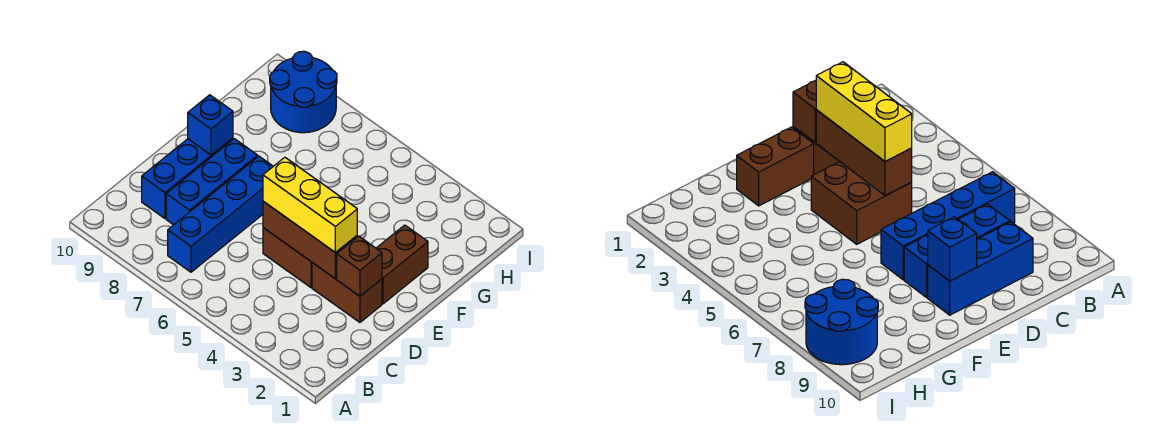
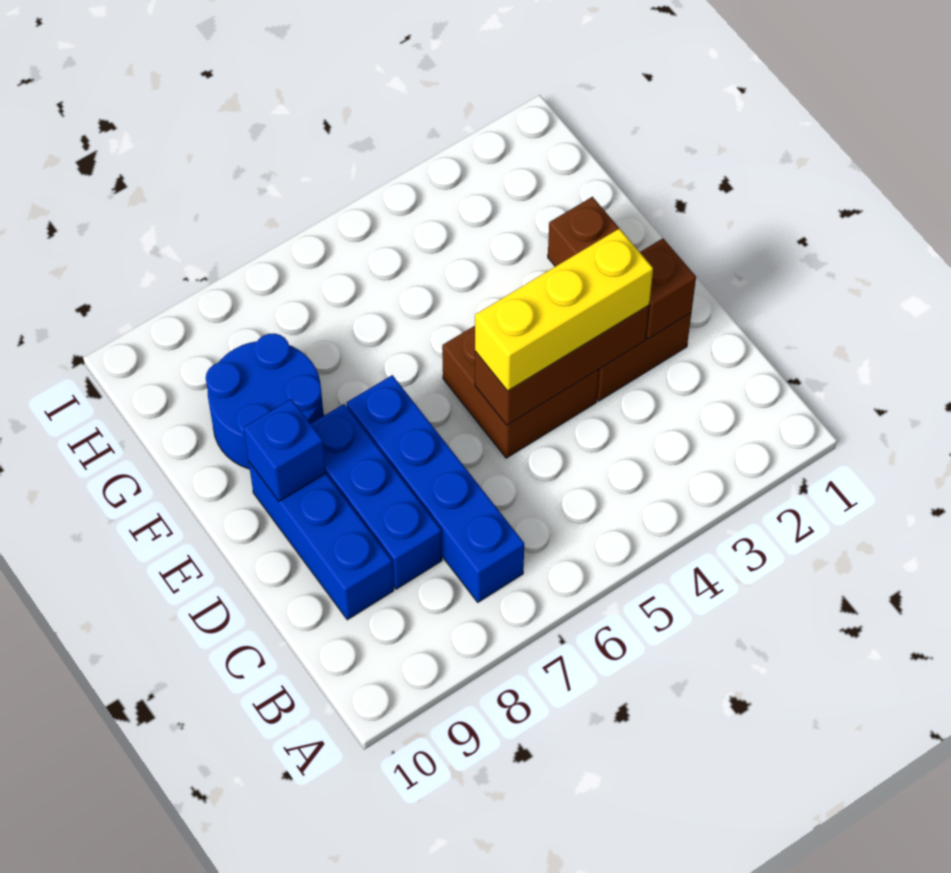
blue 2x2 round brick [270,51,337,133] -> blue 2x2 round brick moved to [206,333,324,469]

